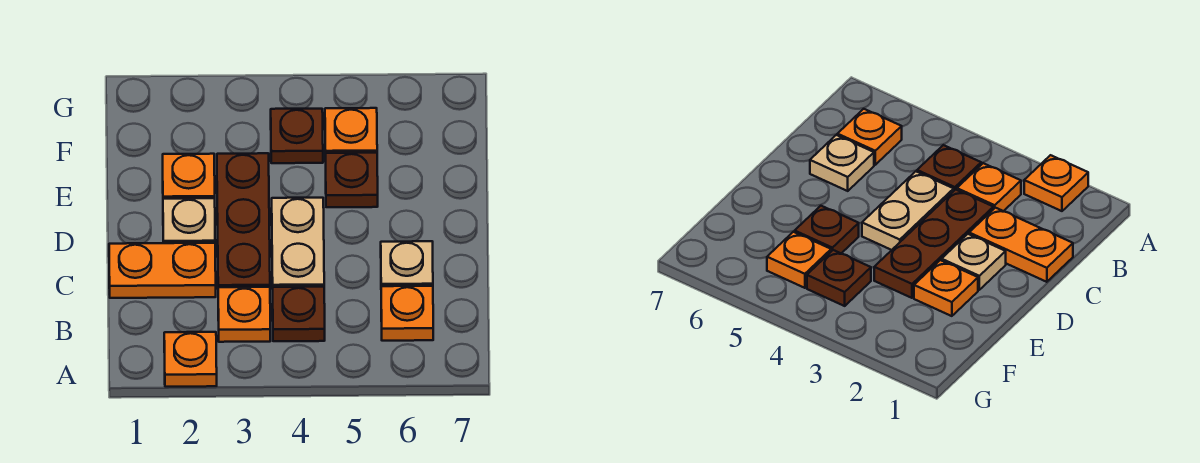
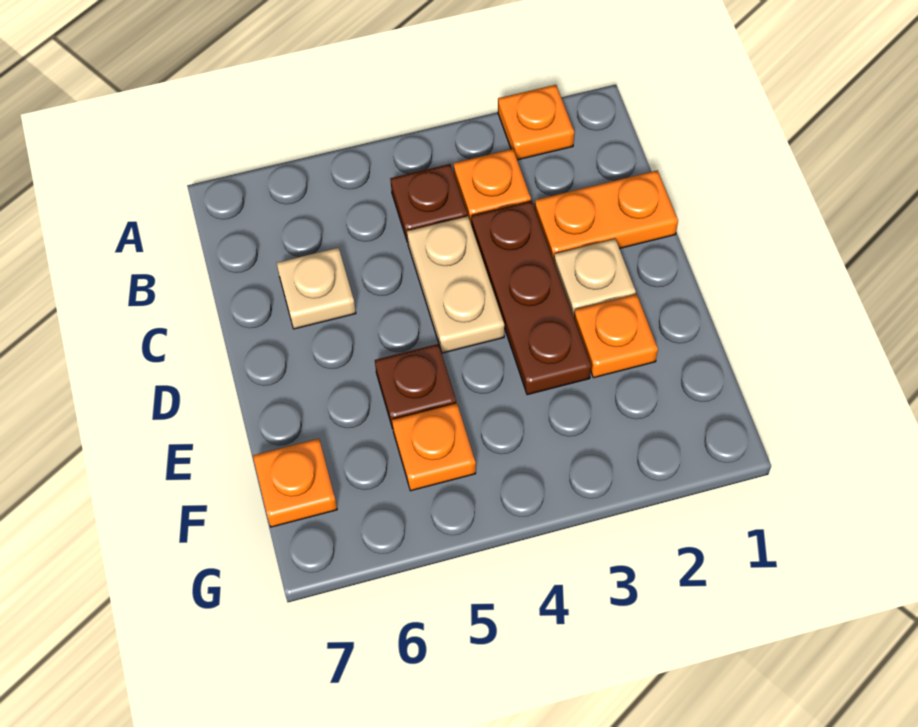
orange 1x1 plate [381,286,433,341] -> orange 1x1 plate moved to [253,439,337,527]
brown 1x1 plate [271,109,323,163] -> none

